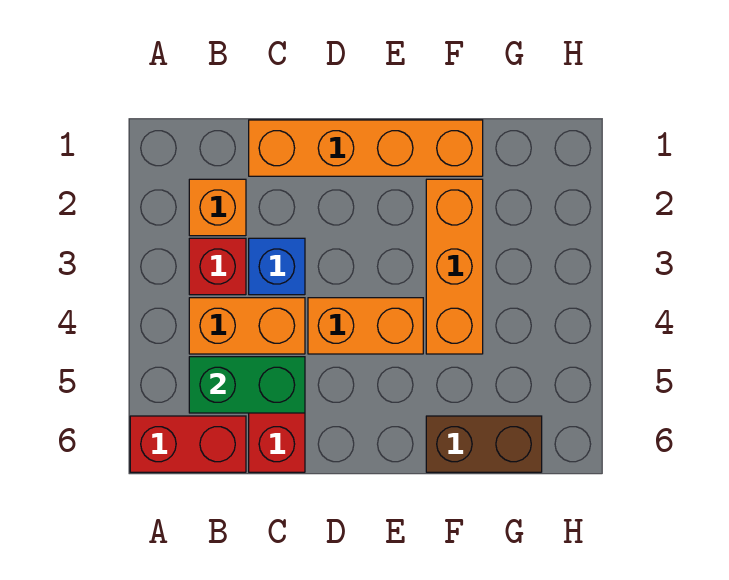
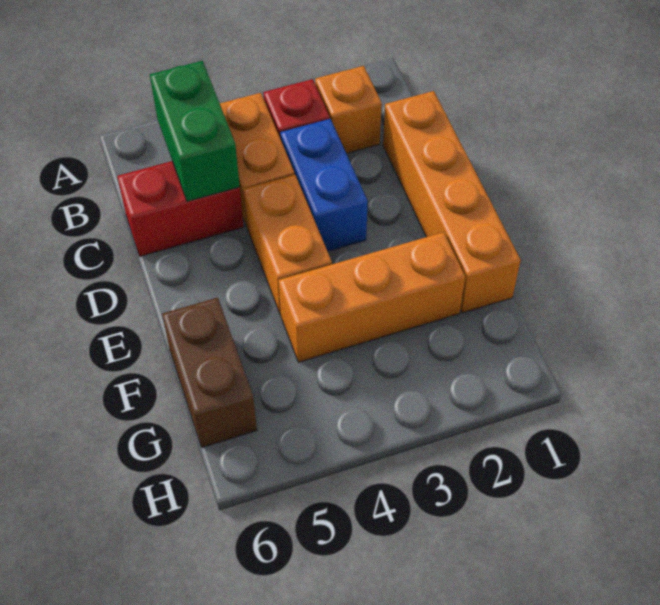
red 1x2 brick [130,416,246,472] -> none
blue 1x1 brick [249,238,305,295] -> blue 1x2 brick [280,119,368,251]

